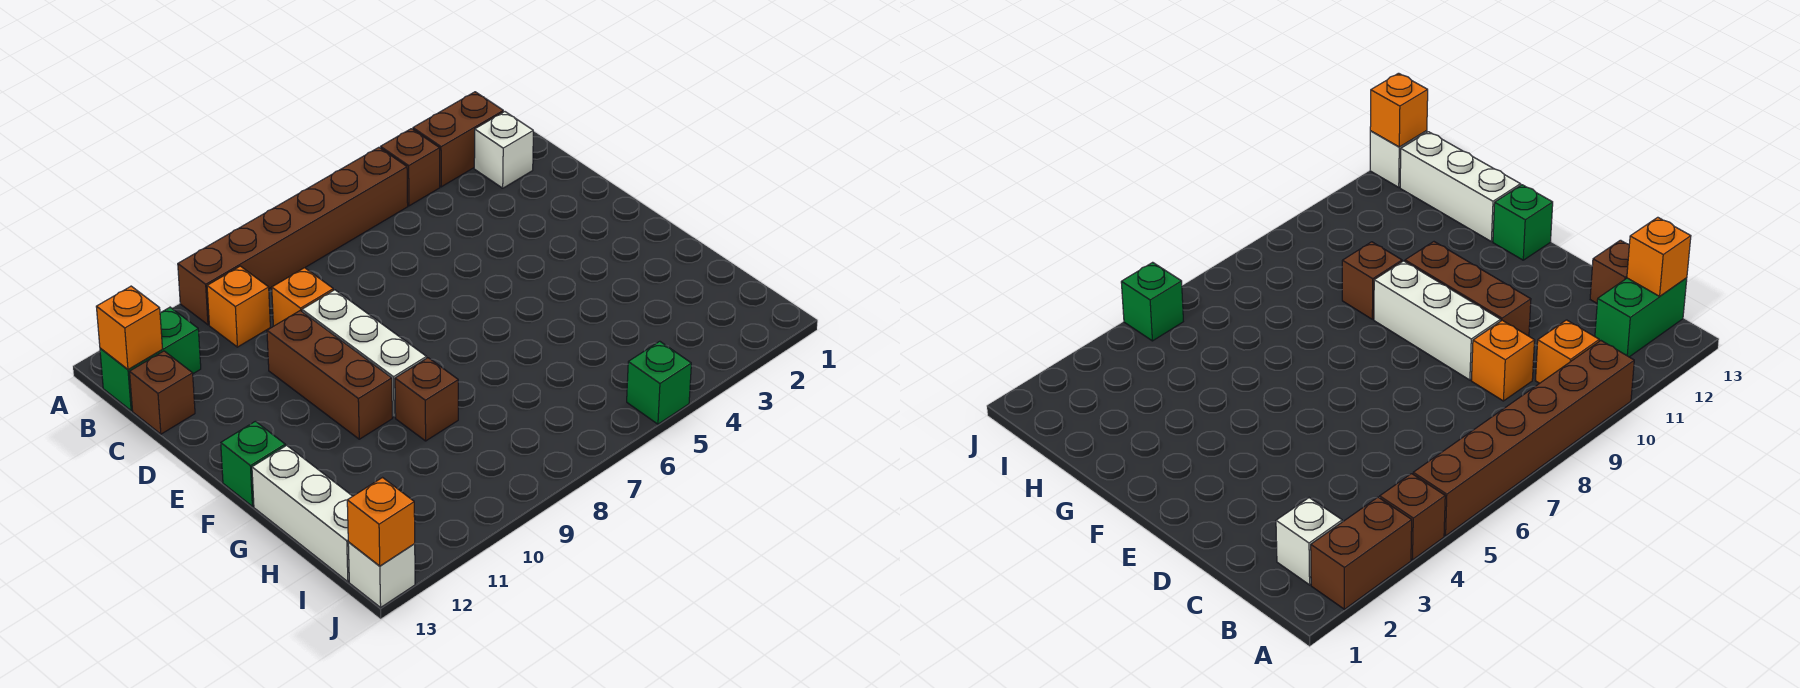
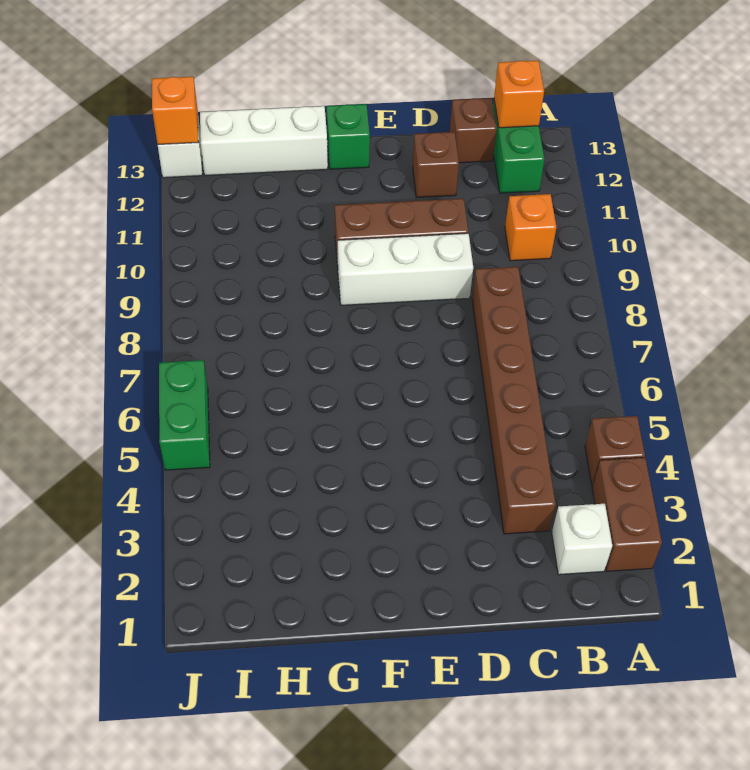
brown 1x6 brick [178,147,408,325] -> brown 1x6 brick moved to [472,267,556,534]
orange 1x1 brick [272,268,333,326] -> none
brown 1x1 brick [395,358,458,441] -> brown 1x1 brick moved to [413,132,459,198]
green 1x1 brick [627,341,691,424] -> green 1x2 brick [159,360,210,470]

